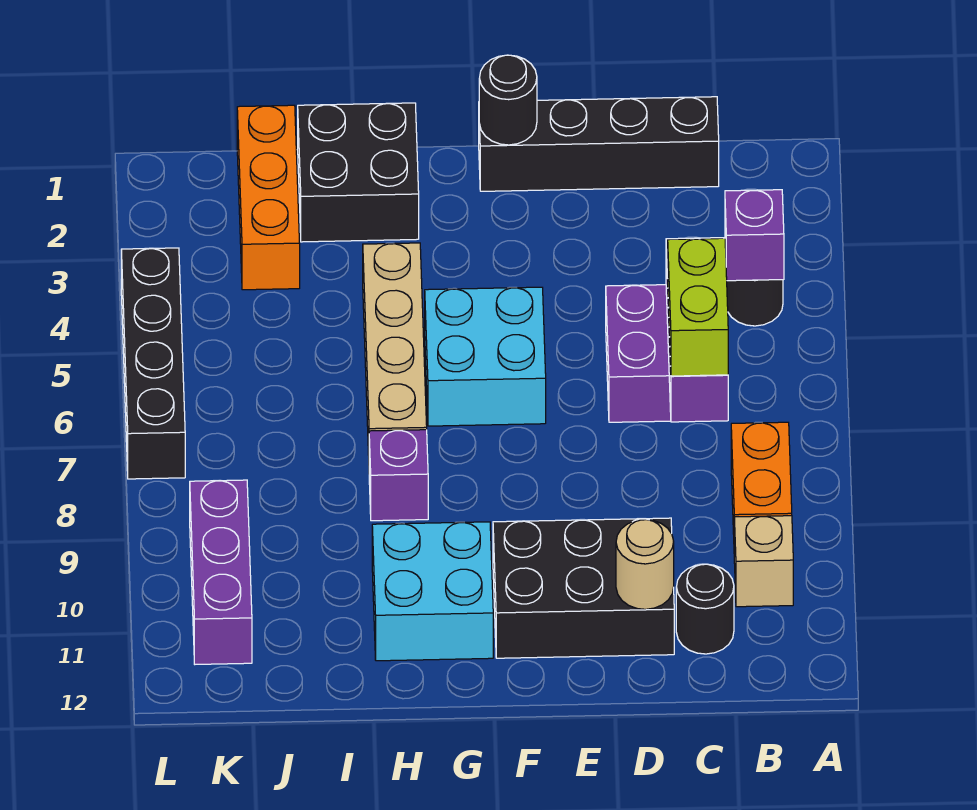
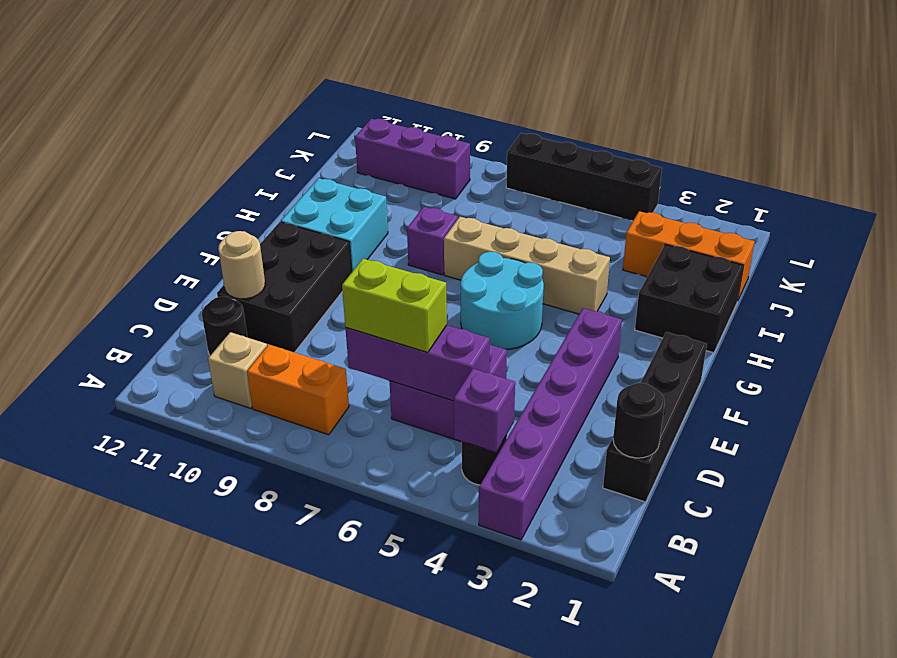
none -> purple 1x6 brick [479,308,622,540]
black 1x1 round brick [479,55,537,145] -> black 1x1 round brick moved to [613,383,665,458]
cyan 2x2 brick [425,287,546,426] -> cyan 2x2 round brick [461,252,544,350]

